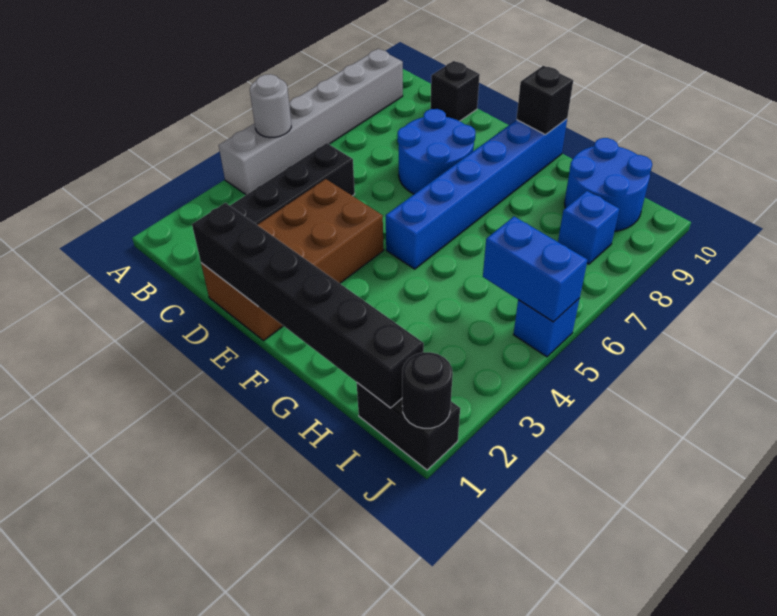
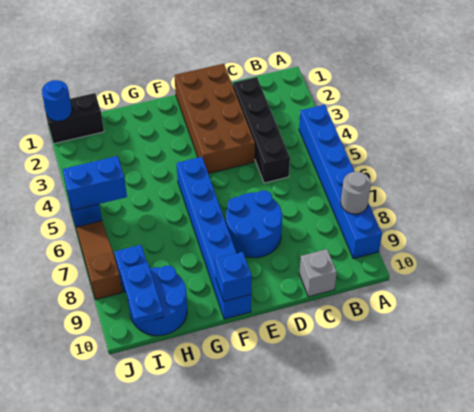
grey 1x6 brick [219,49,403,195] -> blue 1x6 brick [299,105,382,259]
grey 1x1 round brick [250,74,291,137] -> grey 1x1 round brick moved to [341,172,371,214]
black 1x1 brick [431,61,480,121] -> grey 1x1 brick [299,249,337,297]
black 1x6 brick [192,203,424,408] -> none
black 1x1 brick [516,66,573,135] -> blue 1x1 brick [215,252,252,301]
none -> blue 1x2 plate [120,262,164,324]
black 1x1 round brick [402,352,453,428] -> blue 1x1 round brick [42,80,72,121]
none -> brown 1x3 slope [76,221,122,300]

